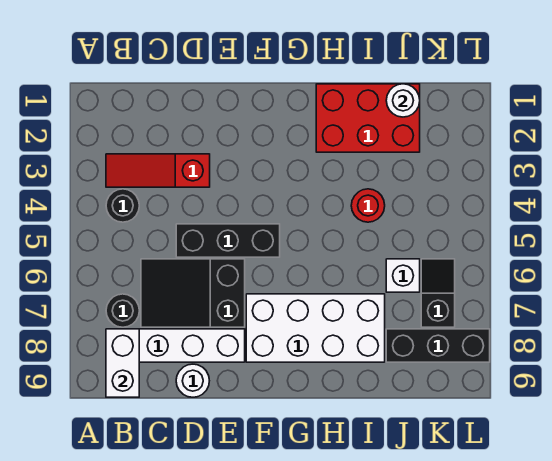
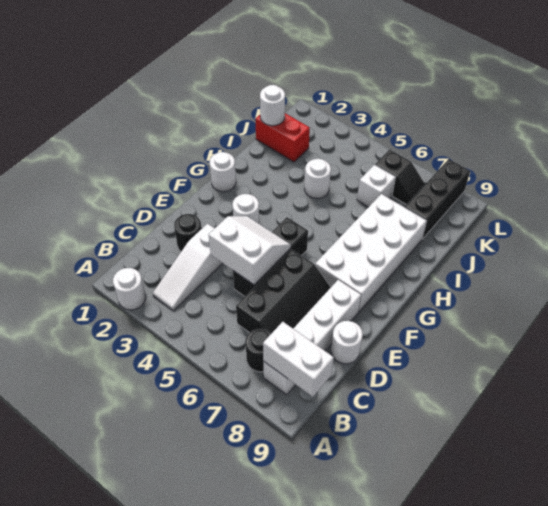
none -> white 1x1 round brick [113,268,146,310]
red 1x3 slope [106,154,210,187] -> white 1x3 slope [153,224,222,311]
black 1x1 round brick [106,189,139,222] -> black 1x1 round brick moved to [174,214,202,251]
black 2x3 slope [141,259,245,327] -> black 2x3 slope turned to [236,249,331,333]
none -> white 2x2 slope [209,216,291,285]
none -> white 1x1 round brick [232,194,259,224]
none -> white 1x1 round brick [210,152,236,192]
red 2x3 brick [316,84,420,152] -> red 1x2 brick [256,113,310,162]
red 1x1 round brick [351,189,385,222] -> white 1x1 round brick [304,159,331,198]
black 1x2 slope [421,259,455,327] -> black 1x2 slope turned to [375,149,425,205]

